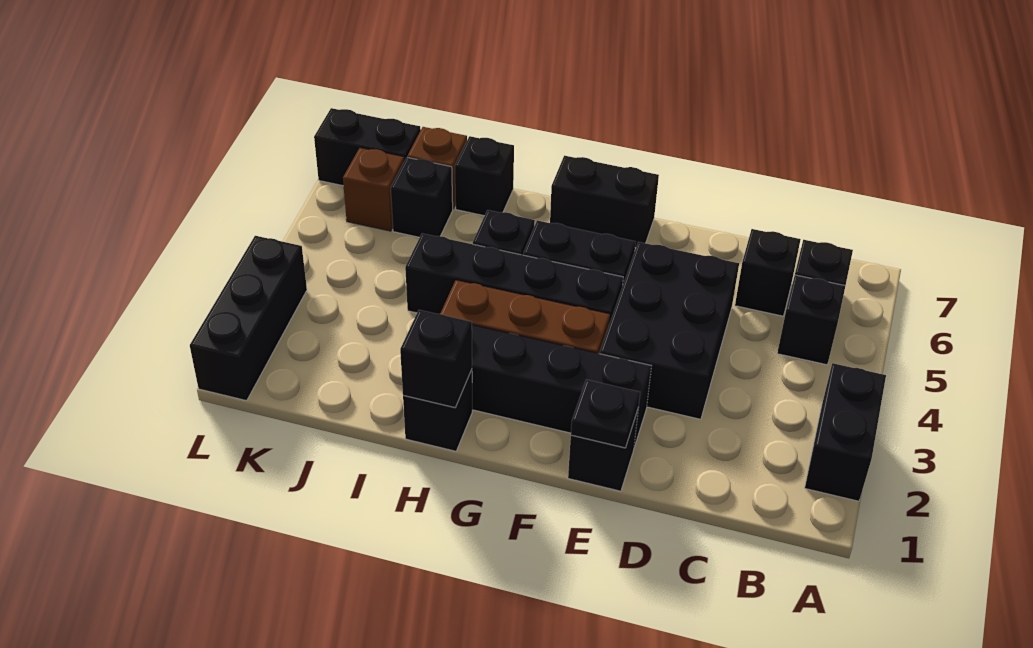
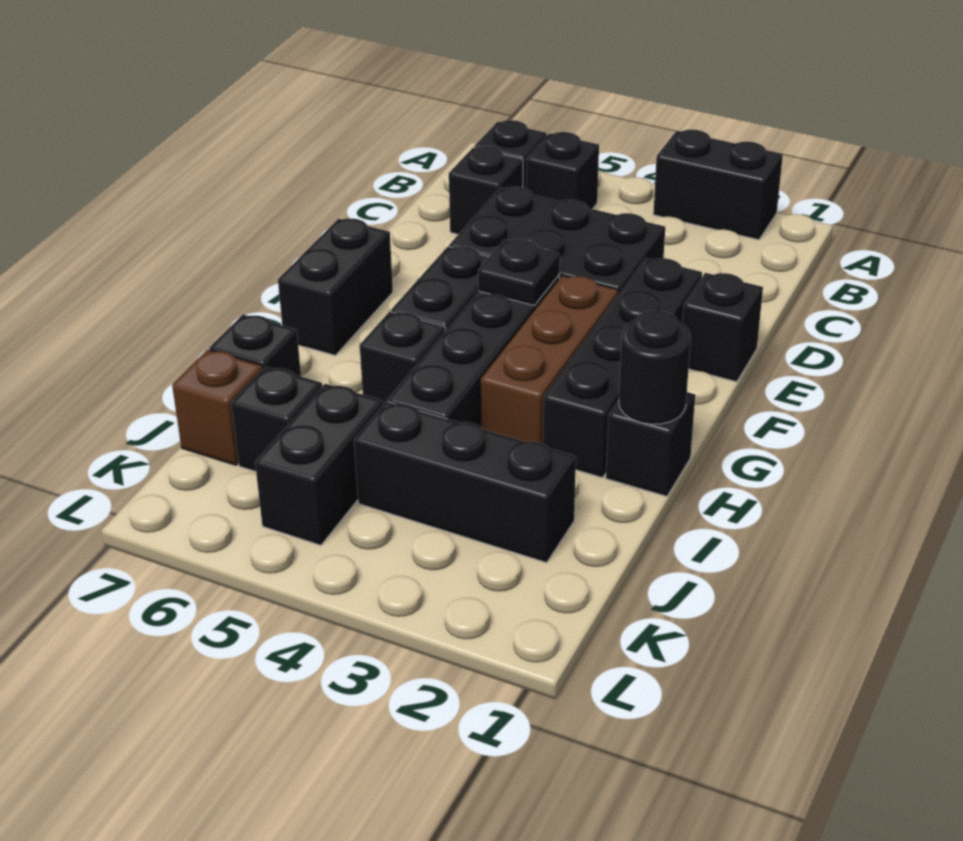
black 1x1 plate [571,380,640,448] -> black 1x1 plate moved to [478,239,560,305]
black 1x1 brick [400,310,472,408] -> black 1x1 round brick [619,311,691,424]
brown 1x1 brick [343,148,404,231] -> none
black 1x2 brick [314,108,421,186] -> black 1x2 brick moved to [255,384,383,545]
black 1x3 brick [190,236,307,401] -> black 1x3 brick moved to [354,401,576,563]

